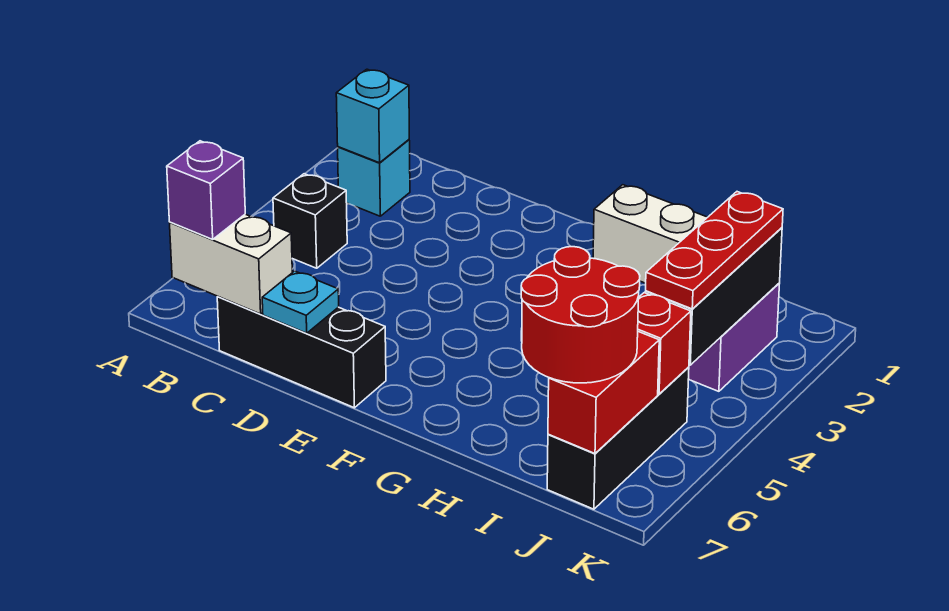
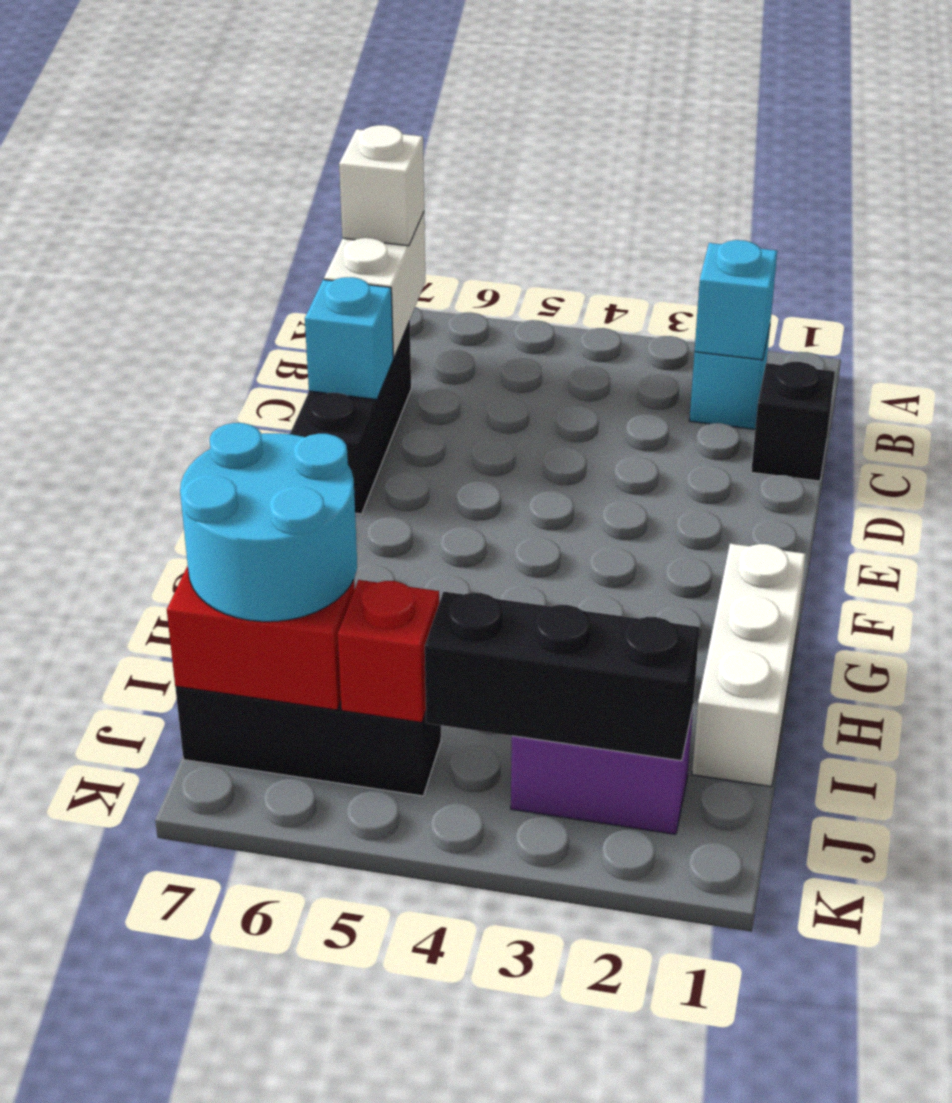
black 1x1 brick [273,174,347,268] -> black 1x1 brick moved to [751,362,835,481]
purple 1x1 brick [167,141,245,239] -> white 1x1 brick [339,125,424,246]
cyan 1x1 plate [262,271,339,333] -> cyan 1x1 brick [305,277,393,399]
red 2x2 round brick [521,247,640,383] -> cyan 2x2 round brick [180,423,357,622]
red 1x3 plate [646,192,783,309] -> none

